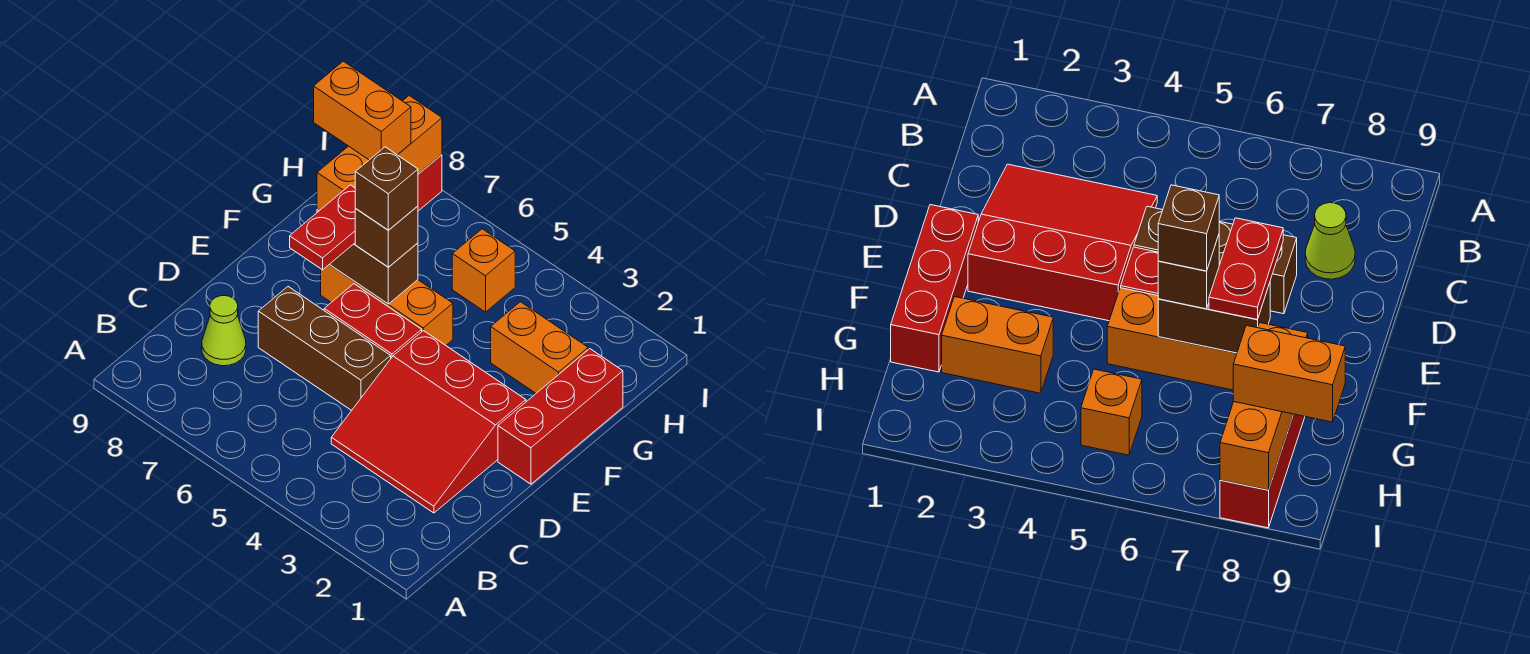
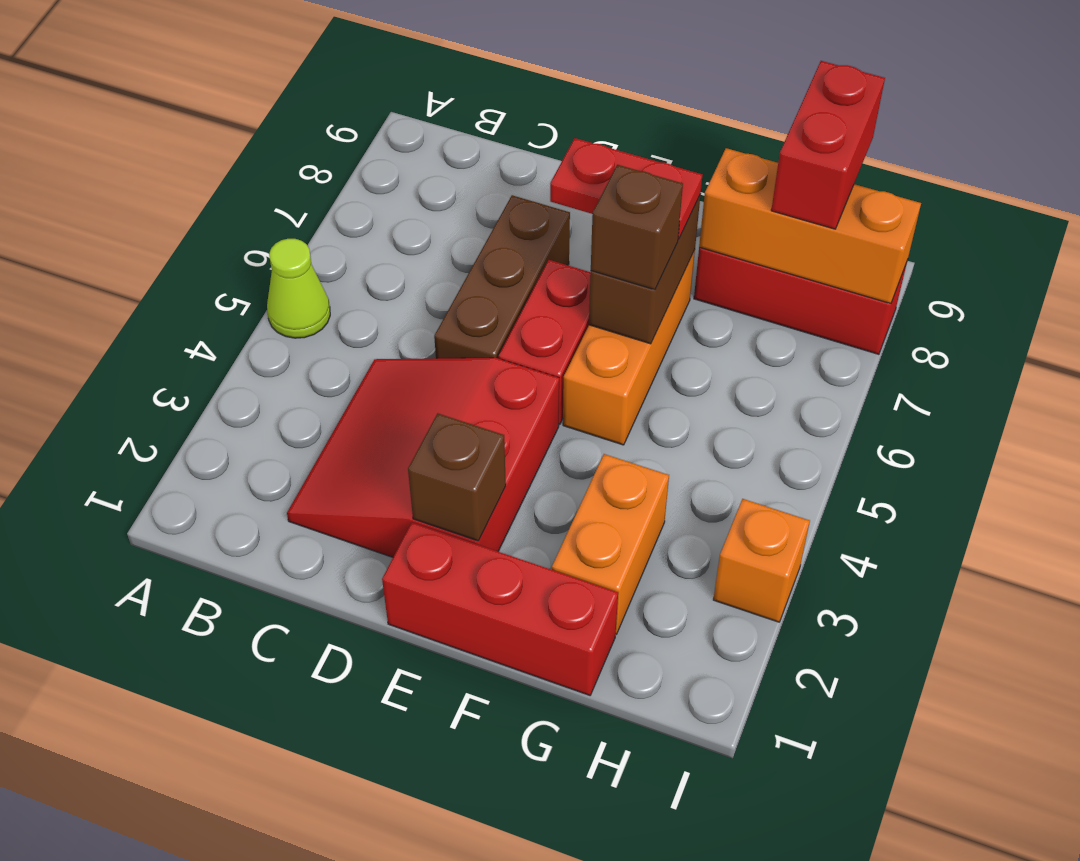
lime 1x1 cone [202,296,246,366] -> lime 1x1 cone moved to [267,239,330,338]
brown 1x1 brick [355,147,418,230] -> brown 1x1 brick moved to [408,413,506,541]
orange 1x1 brick [452,229,515,312] -> orange 1x1 brick moved to [713,499,810,622]
orange 1x2 brick [314,61,411,160] -> red 1x2 brick [771,61,885,229]

